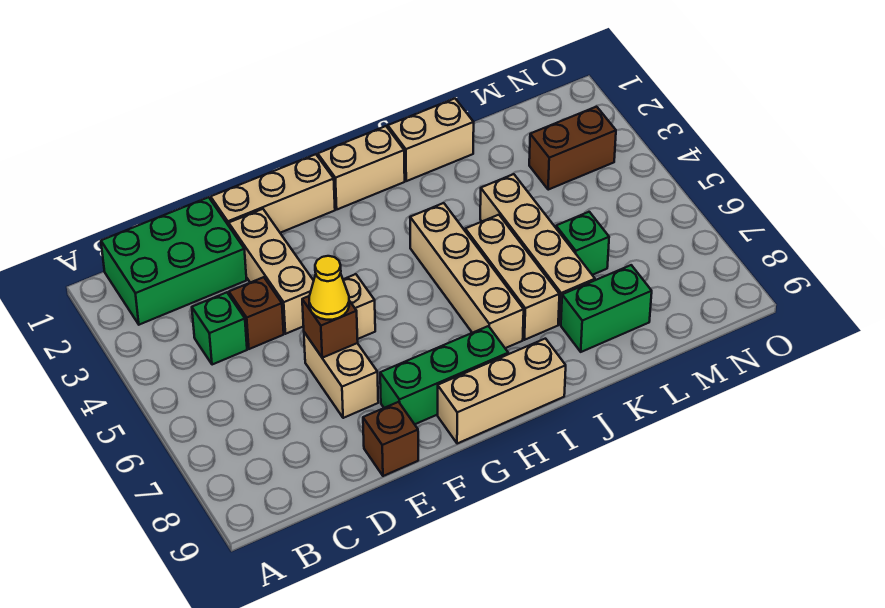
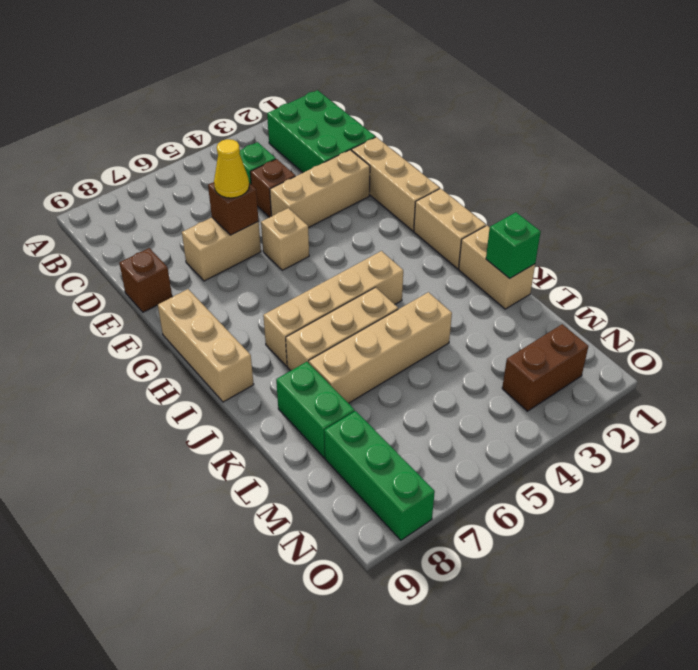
green 1x3 brick [380,326,508,424] -> green 1x3 brick moved to [324,411,435,540]
green 1x1 brick [556,212,609,275] -> green 1x1 brick moved to [486,212,541,278]
brown 1x2 brick [529,107,616,190] -> brown 1x2 brick turned to [502,324,588,411]

